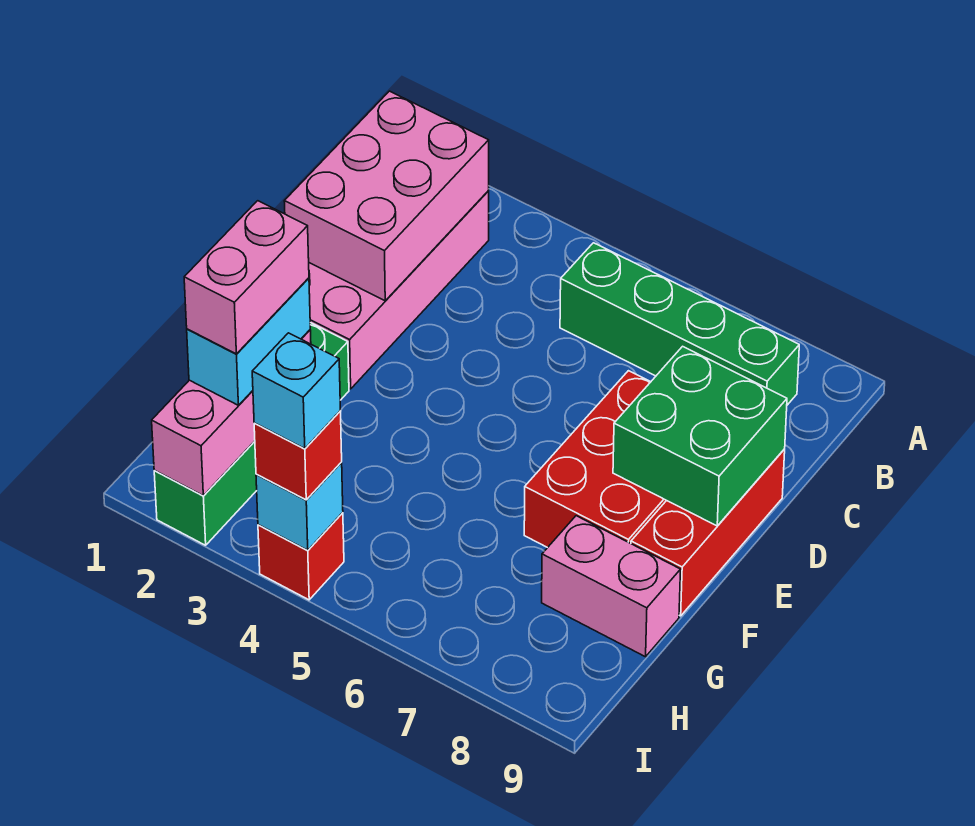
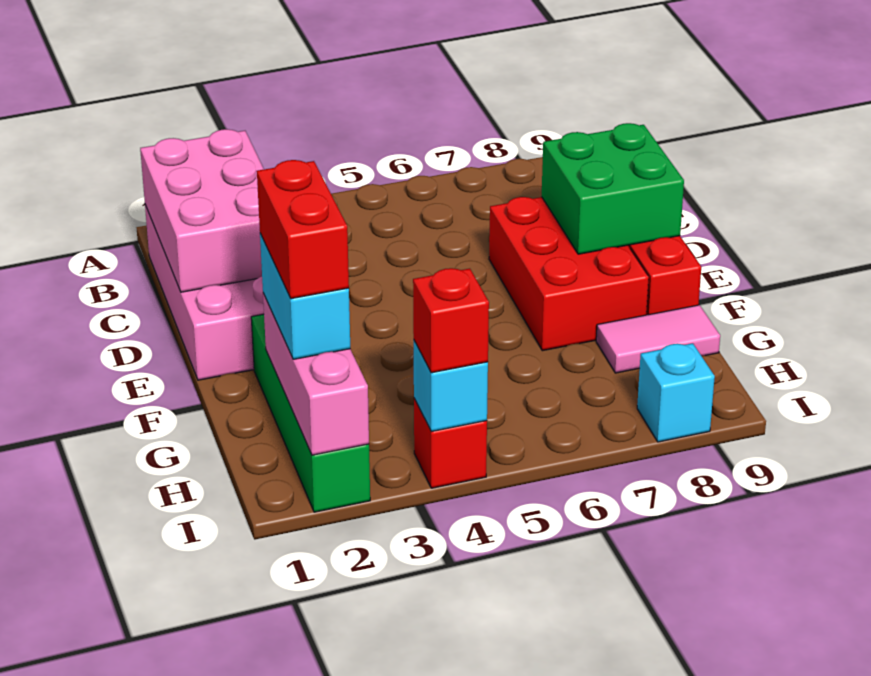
green 1x4 brick [560,243,799,405] -> none
pink 1x2 brick [184,201,309,354] -> red 1x2 brick [257,160,349,299]
pink 1x2 brick [542,516,681,657] -> pink 1x2 tile [596,305,720,373]
cyan 1x1 brick [252,333,340,449] -> cyan 1x1 brick moved to [637,343,715,442]

